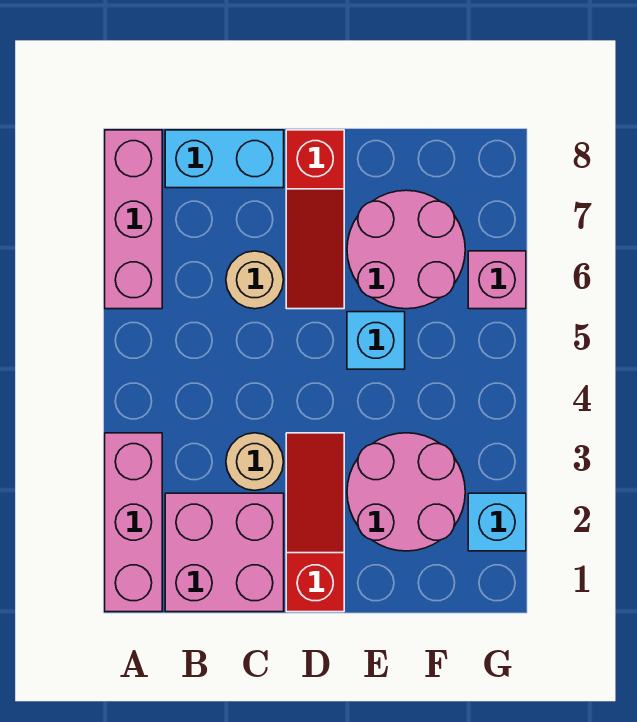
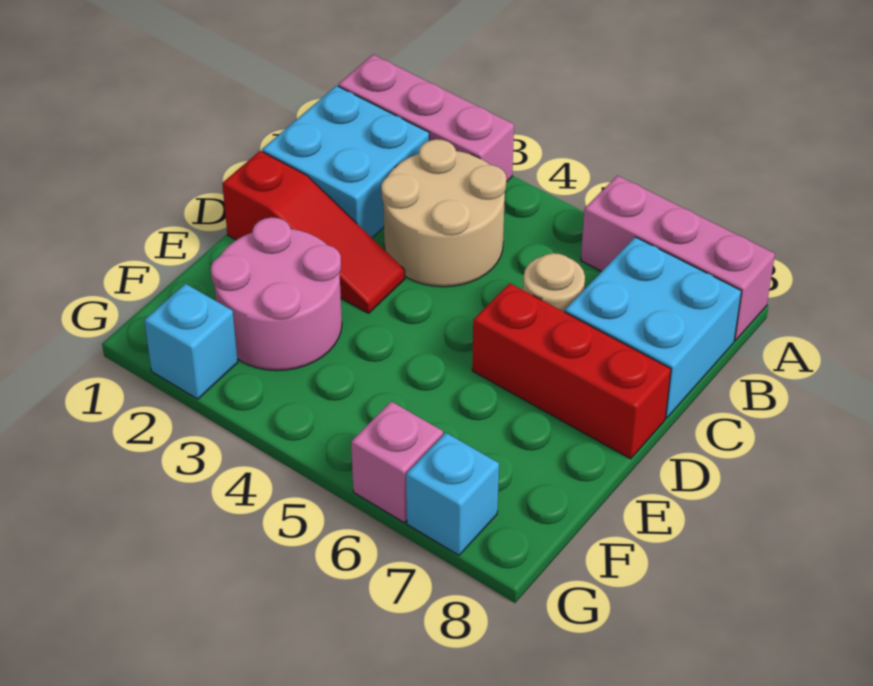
pink 2x2 brick [165,493,284,612] -> cyan 2x2 brick [262,86,429,238]
cyan 1x2 brick [165,130,284,188] -> cyan 2x2 brick [565,237,741,418]
tan 1x1 round brick [226,433,284,491] -> tan 2x2 round brick [381,139,506,287]
red 1x3 slope [286,130,344,309] -> red 1x3 brick [472,283,671,459]
cyan 1x1 brick [347,312,405,369] -> cyan 1x1 brick moved to [406,433,499,555]
pink 2x2 round brick [347,190,465,309] -> none

